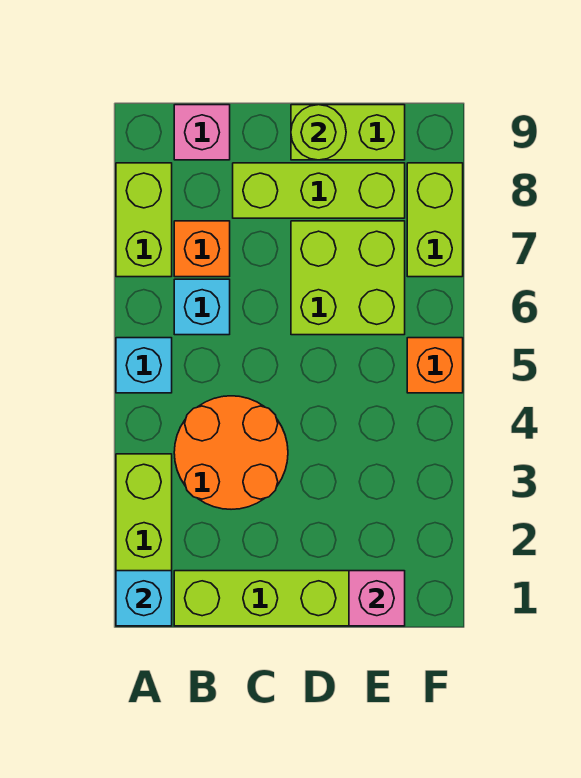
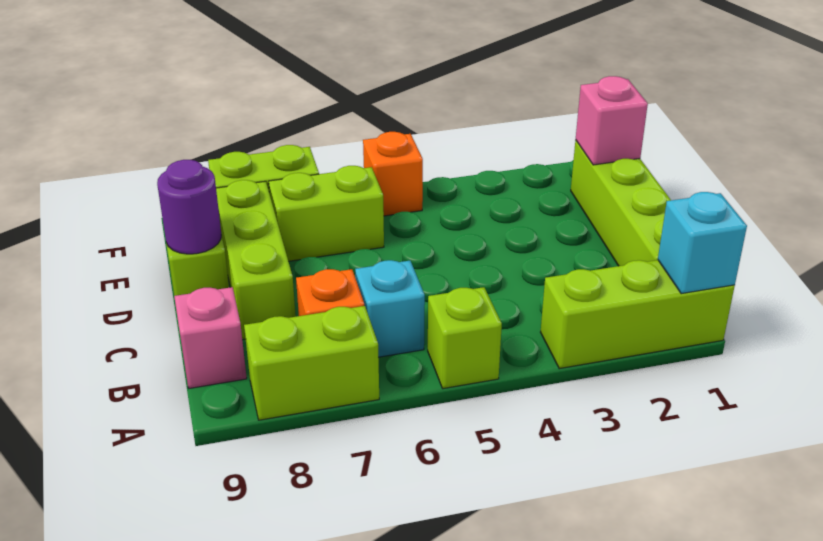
cyan 1x1 brick [116,338,172,393] -> lime 1x1 brick [428,287,502,389]
orange 2x2 round brick [174,396,288,509] -> none
lime 2x2 brick [291,221,405,335] -> lime 1x2 brick [269,166,384,261]
lime 1x1 round brick [291,105,346,160] -> purple 1x1 round brick [157,160,221,254]

